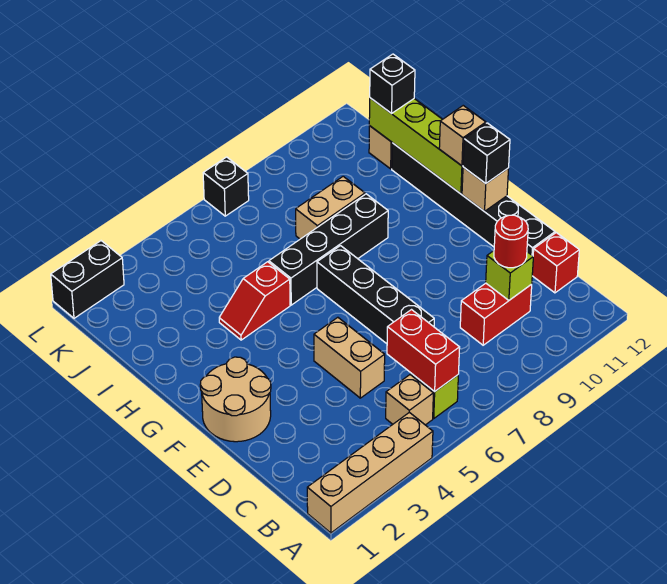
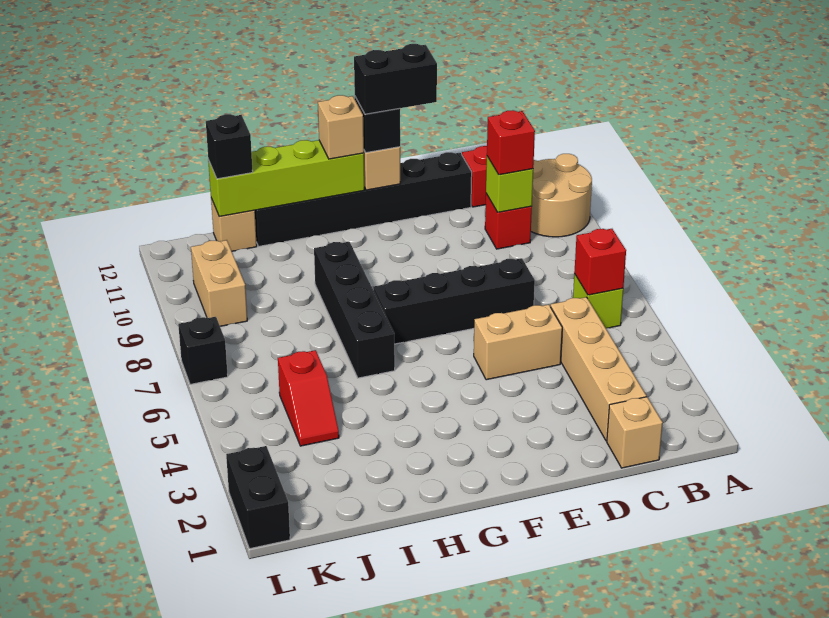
tan 1x4 brick [307,412,433,533] -> tan 1x4 brick moved to [551,297,646,441]
tan 1x1 brick [386,375,433,425] -> tan 1x1 brick moved to [607,397,663,468]
red 1x2 brick [387,310,460,392] -> red 1x1 brick [574,229,626,295]
red 1x2 brick [460,283,532,345] -> red 1x1 brick [485,194,532,249]
red 1x1 round brick [494,215,528,268] -> red 1x1 brick [487,110,535,175]
tan 2x2 round brick [200,357,271,442] -> tan 2x2 round brick moved to [531,154,592,237]
none -> black 1x2 brick [354,44,437,114]
red 1x2 slope [219,262,290,340] -> red 1x2 slope moved to [278,350,339,446]
tan 1x2 brick [296,176,365,239] -> tan 1x2 brick moved to [191,240,247,326]

